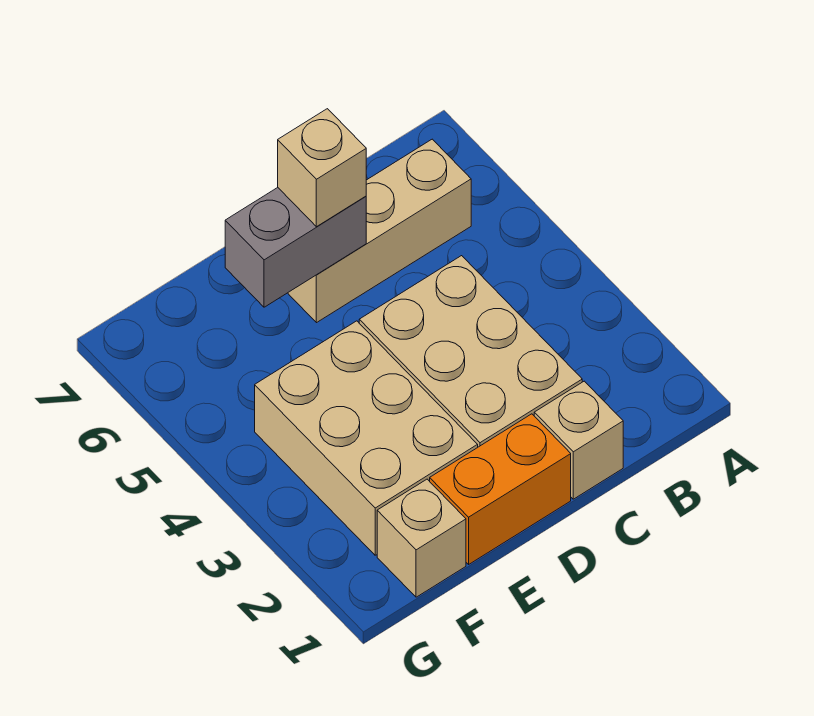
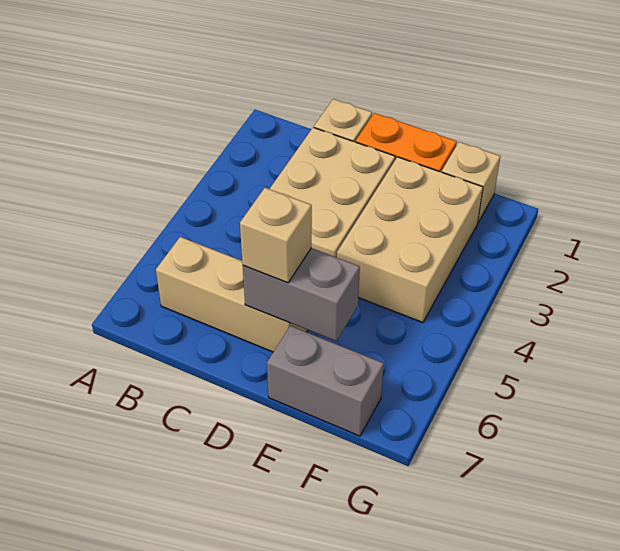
none -> grey 1x2 brick [267,326,384,436]

